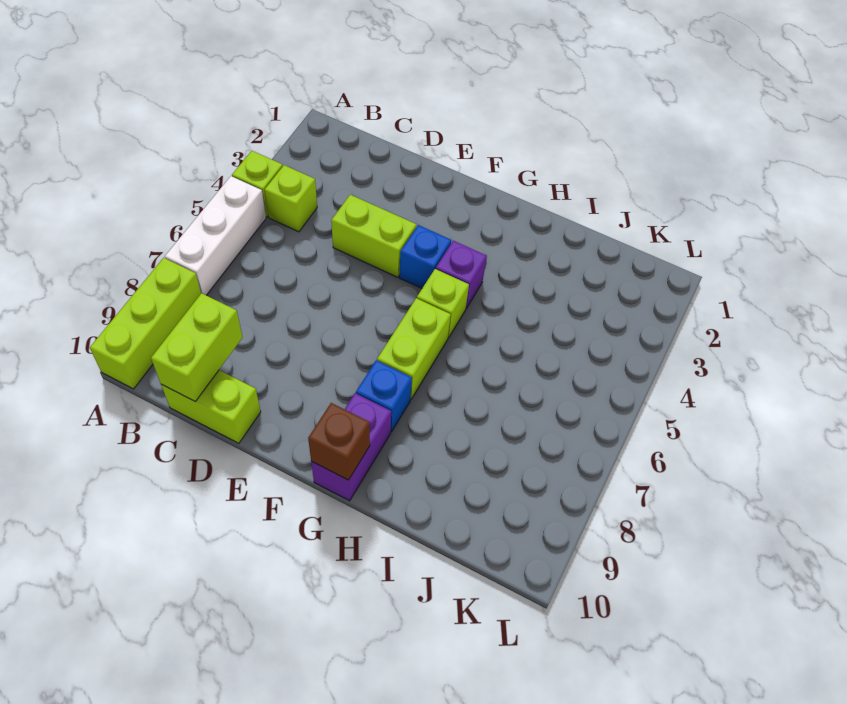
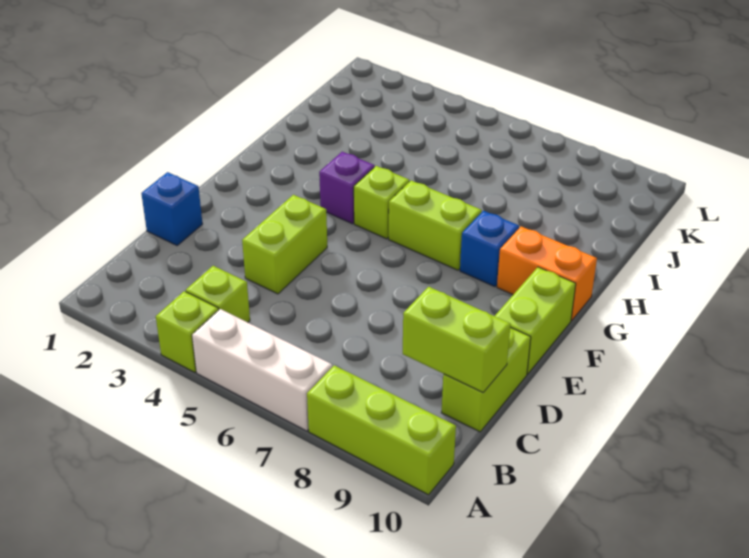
none -> lime 1x2 brick [495,267,576,374]
blue 1x1 brick [399,225,451,288] -> blue 1x1 brick moved to [141,172,202,245]
purple 1x2 brick [311,393,391,501] -> orange 1x2 brick [497,226,597,321]
brown 1x1 brick [308,403,370,480] -> none

